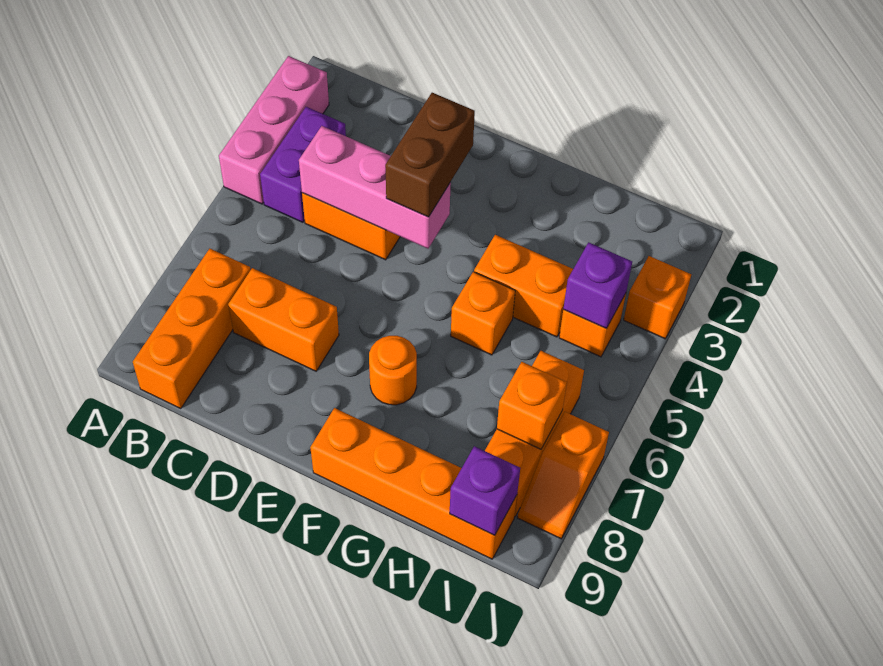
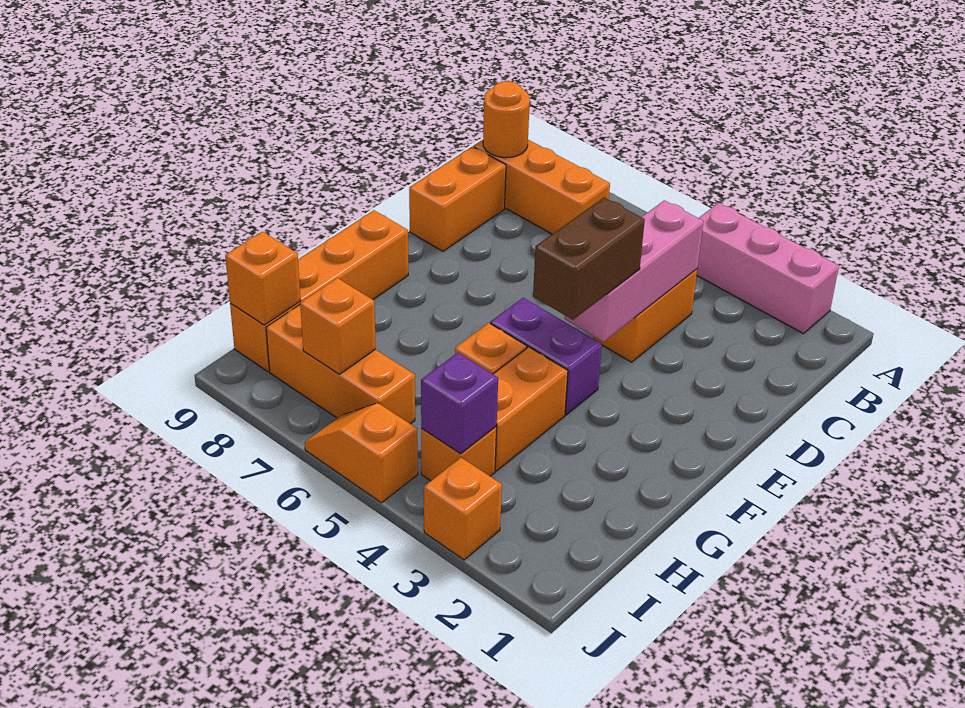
purple 1x2 brick [260,107,346,222] -> purple 1x2 brick moved to [490,298,602,415]
orange 1x2 brick [228,268,339,371] -> orange 1x2 brick moved to [409,146,506,251]
brown 1x2 brick [385,93,475,217] -> brown 1x2 brick turned to [533,197,645,320]
orange 1x1 round brick [369,336,417,405] -> orange 1x1 round brick moved to [483,81,530,158]
purple 1x1 brick [450,446,520,535] -> orange 1x1 brick [225,232,301,325]
orange 1x2 slope [517,412,609,539] -> orange 1x2 slope moved to [305,403,418,503]

